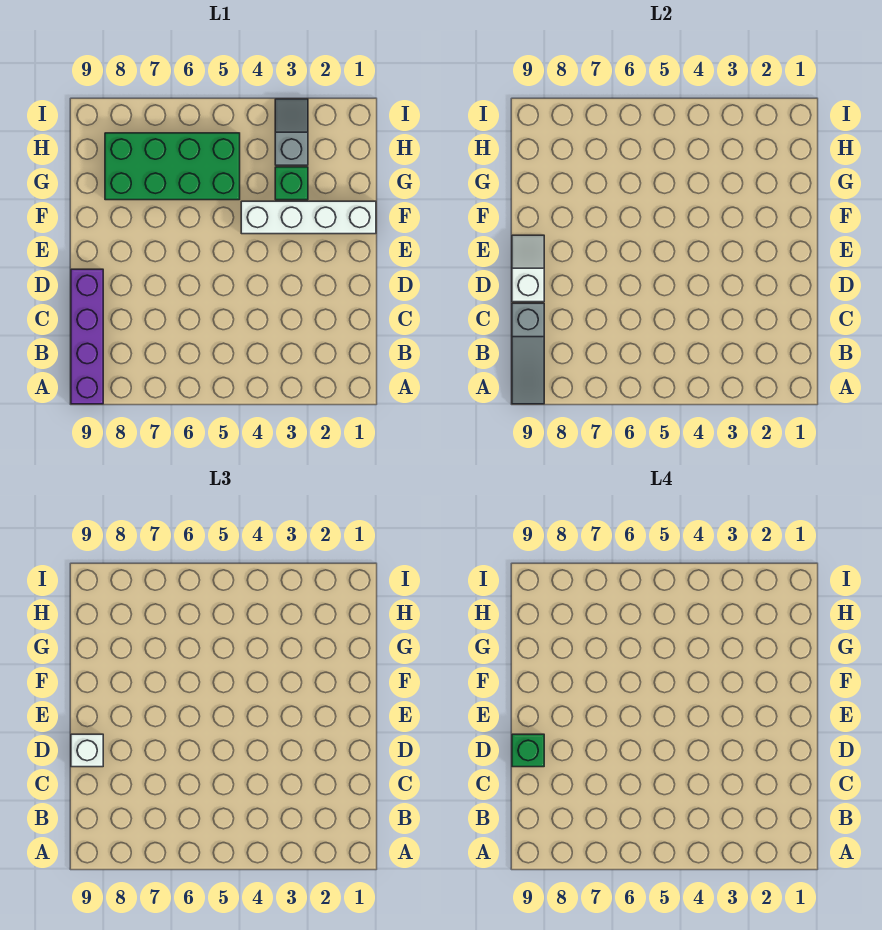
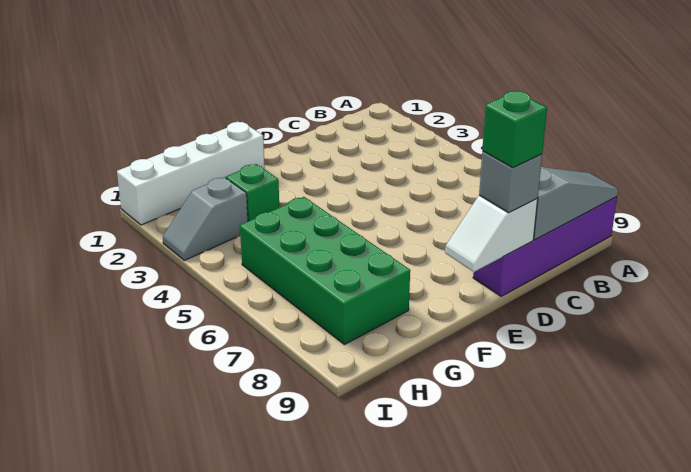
white 1x1 brick [71,734,103,767] -> grey 1x1 brick [479,151,542,213]
white 1x4 brick [241,201,376,234] -> white 1x4 brick turned to [117,122,265,225]

